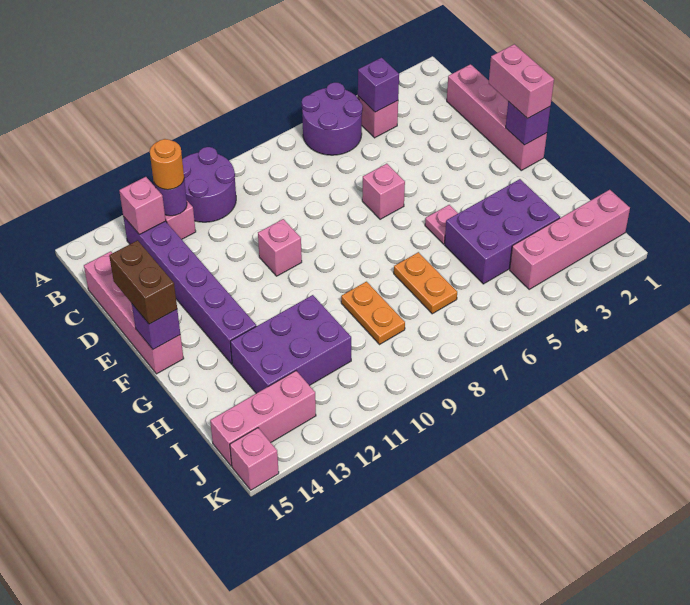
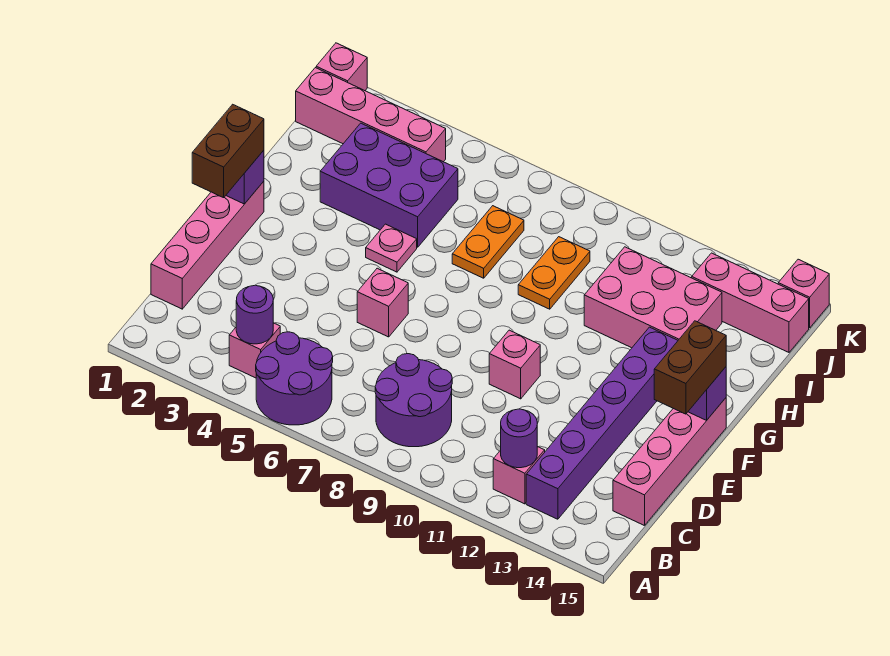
purple 2x2 round brick [182,147,236,222] -> purple 2x2 round brick moved to [375,354,452,447]
purple 1x1 brick [358,58,399,112] -> purple 1x1 round brick [236,285,273,344]
orange 1x1 round brick [150,139,184,190] -> none
pink 1x1 brick [119,177,166,234] -> pink 1x1 brick moved to [316,43,367,91]
pink 1x2 brick [489,44,554,119] -> brown 1x2 brick [192,104,264,198]
purple 2x3 brick [230,295,351,393] -> pink 2x3 brick [584,247,722,348]

